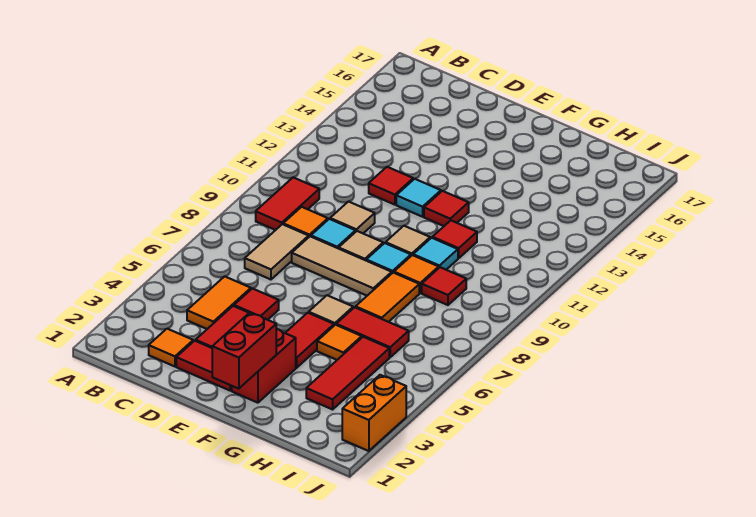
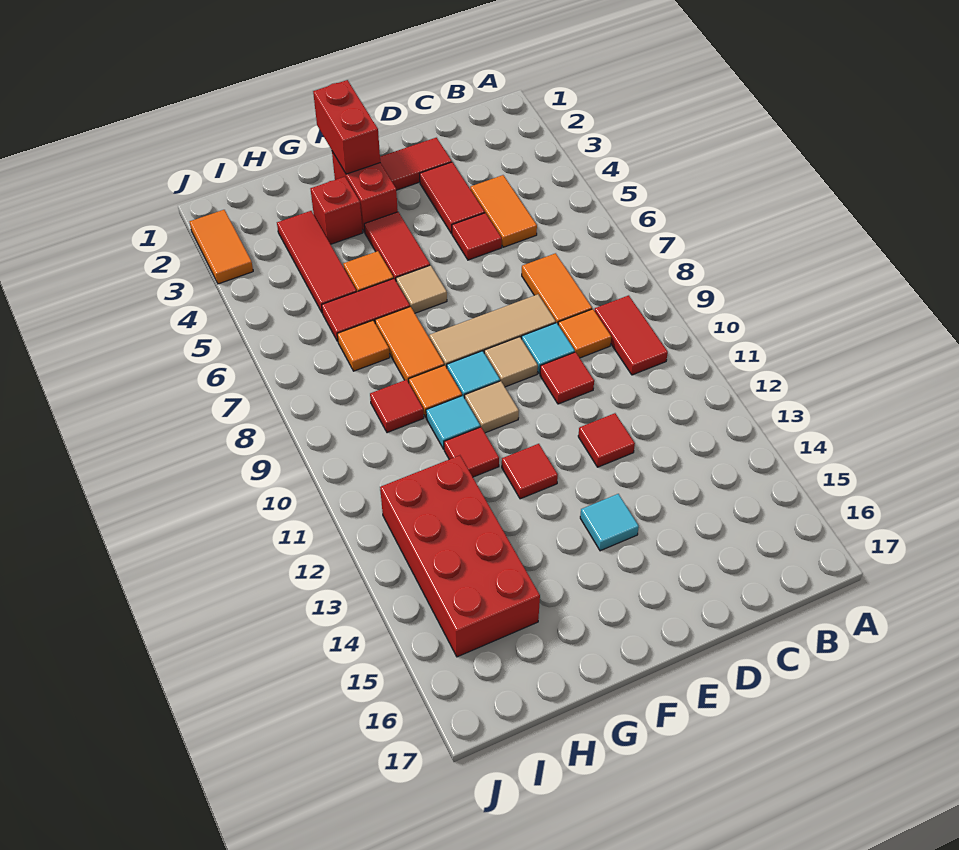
orange 1x1 tile [149,329,193,366] -> orange 1x1 tile moved to [337,320,390,371]
tan 1x2 tile [245,224,309,279] -> orange 1x2 tile [522,253,592,324]
tan 1x1 tile [330,202,375,233] -> red 1x1 tile [540,352,594,404]
cyan 1x1 tile [396,179,441,217] -> cyan 1x1 tile moved to [580,494,639,551]
none -> red 1x1 brick [311,177,363,244]
none -> red 2x4 brick [380,455,540,657]
orange 1x2 brick [342,375,406,451] -> orange 1x2 tile [190,210,253,284]

